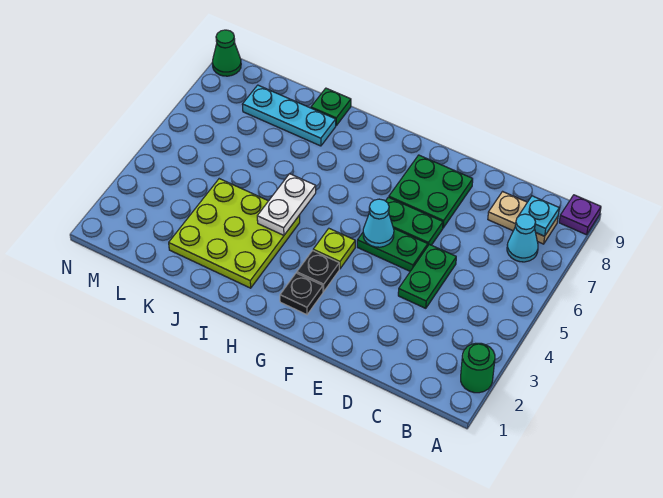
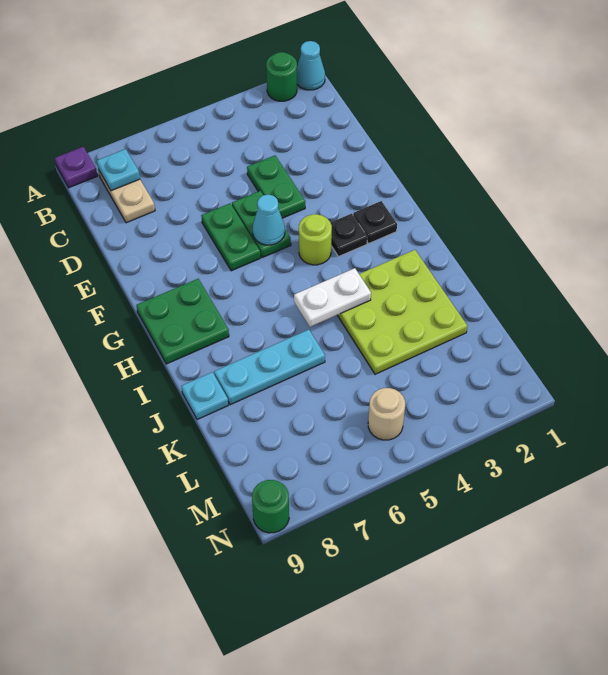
cyan 1x1 cone [507,214,538,262] -> cyan 1x1 cone moved to [297,41,325,90]
green 1x2 plate [398,244,456,308] -> green 1x2 plate turned to [247,155,305,218]
green 2x2 plate [389,155,473,228] -> green 2x2 plate moved to [136,279,229,364]
lime 1x1 plate [313,229,355,269] -> lime 1x1 round brick [299,214,332,265]
cyan 1x3 plate [242,85,336,146] -> cyan 1x3 plate turned to [214,330,325,405]
green 1x1 plate [311,88,351,125] -> cyan 1x1 plate [181,372,228,420]
none -> tan 1x1 round brick [368,388,405,440]
green 1x1 cone [212,30,241,76] -> green 1x1 round brick [252,480,289,533]

